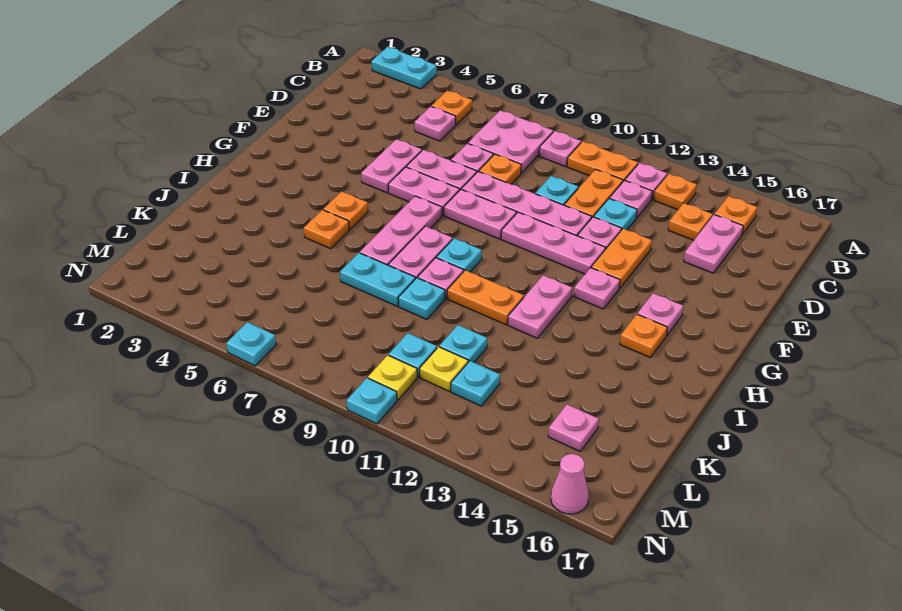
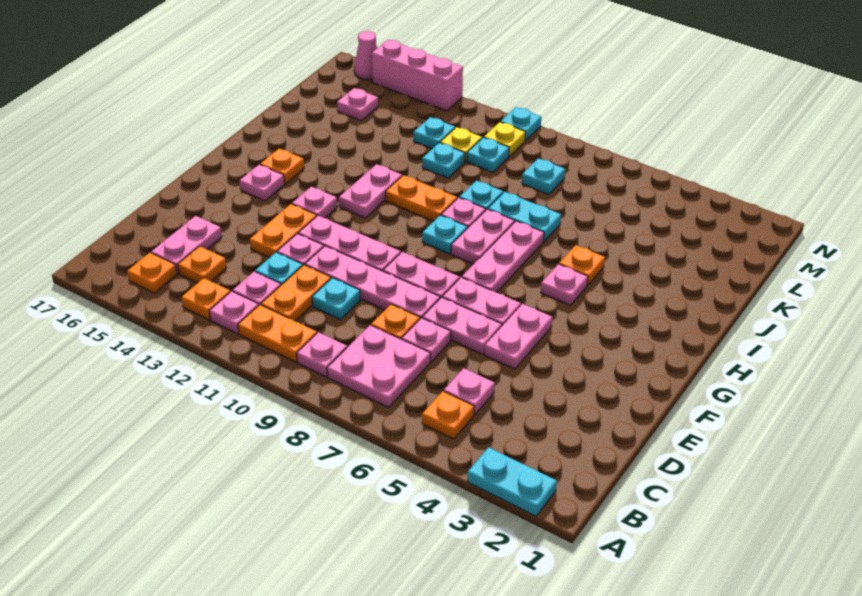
orange 1x1 plate [323,191,368,229] -> pink 1x1 plate [541,264,588,305]
cyan 1x1 plate [226,322,276,366] -> cyan 1x1 plate moved to [522,158,565,195]
none -> pink 1x3 brick [372,40,463,111]

